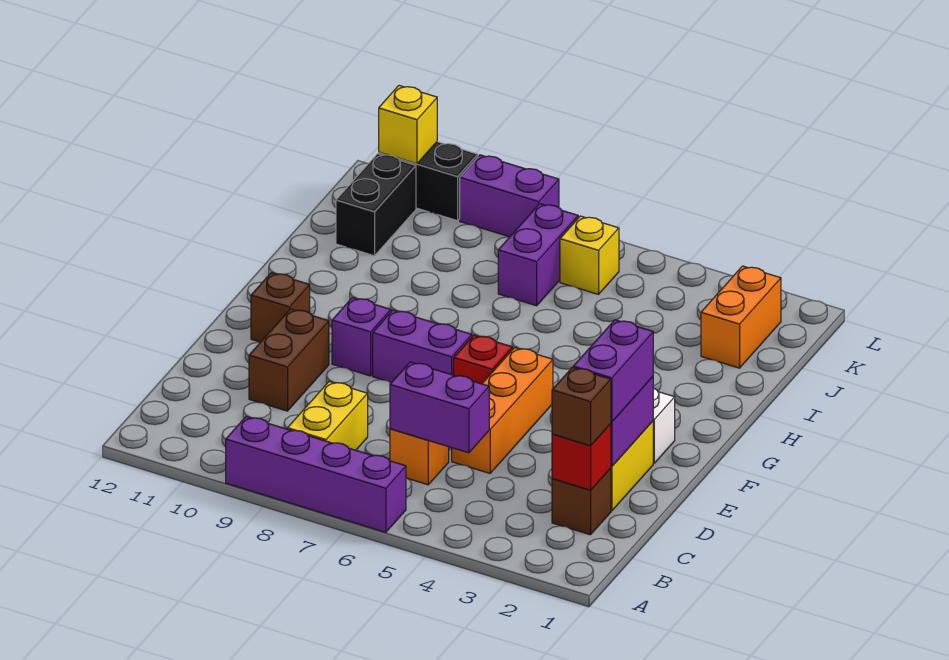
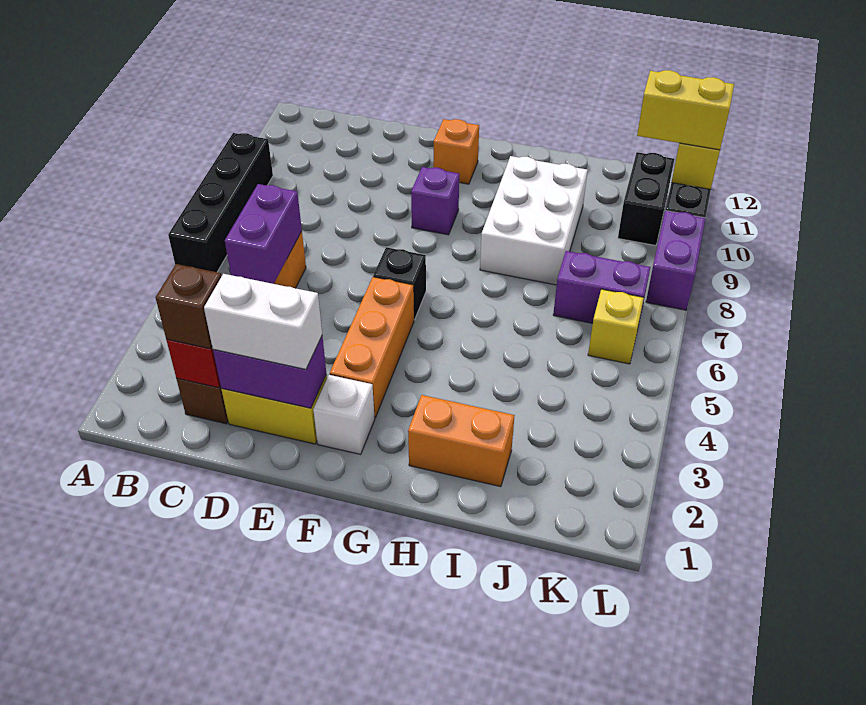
purple 1x4 brick [226,417,406,532] -> black 1x4 brick [168,133,273,272]
yellow 1x2 brick [287,382,368,450] -> yellow 1x2 brick moved to [637,70,734,150]
purple 1x2 brick [573,320,653,422] -> white 1x2 brick [204,274,322,369]
orange 1x3 brick [452,348,553,473] -> orange 1x3 brick turned to [330,277,414,418]
brown 1x2 brick [249,309,329,411] -> none
red 1x1 brick [454,335,513,384] -> black 1x1 brick [373,247,426,320]
purple 1x2 brick [373,310,472,383] -> none
brown 1x1 brick [251,273,310,342] -> orange 1x1 brick [433,119,479,184]
none -> white 2x3 brick [480,156,588,285]
orange 1x2 brick [701,266,781,368] -> orange 1x2 brick moved to [408,395,515,487]
black 1x2 brick [336,154,416,256] -> black 1x2 brick turned to [618,152,674,246]

